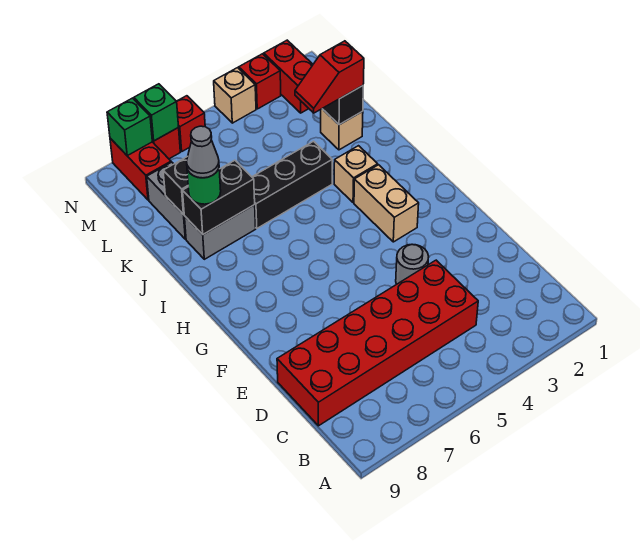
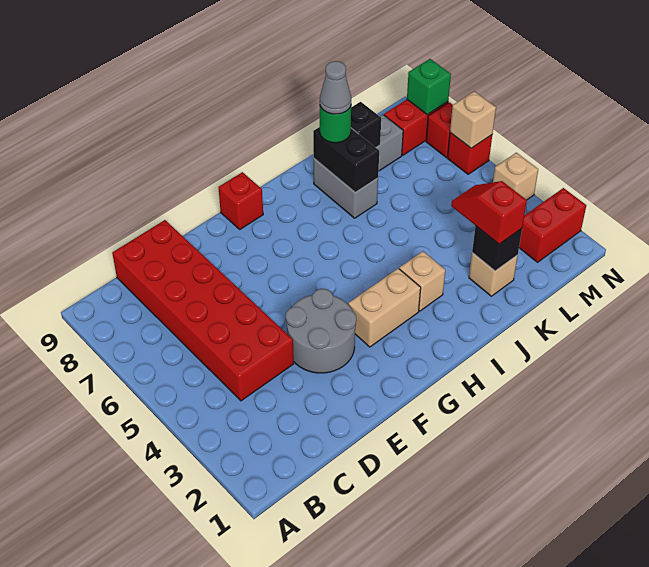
grey 1x1 round brick [396,245,429,284] -> grey 2x2 round brick [286,289,356,373]
black 1x3 brick [252,141,332,228] -> none
red 1x1 brick [239,54,281,109] -> red 1x1 brick moved to [218,172,263,229]
none -> tan 1x1 brick [450,91,496,148]
green 1x1 brick [134,84,179,141] -> none

